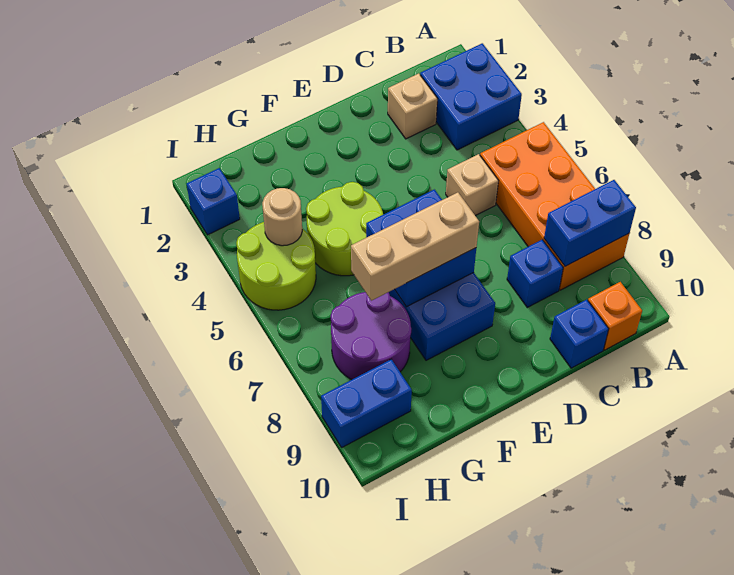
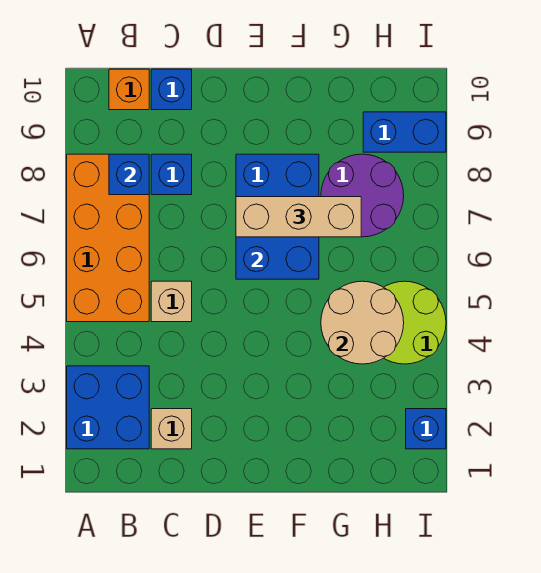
blue 1x2 brick [544,180,636,266] -> blue 1x1 brick [109,154,149,195]
lime 2x2 round brick [306,182,383,276] -> none
tan 1x1 round brick [262,188,302,246] -> tan 2x2 round brick [321,281,404,364]

